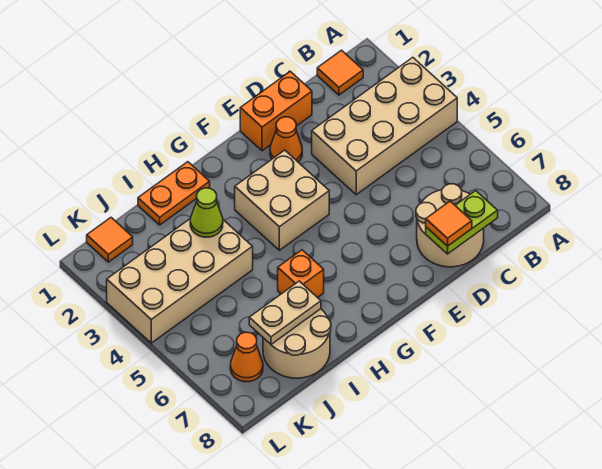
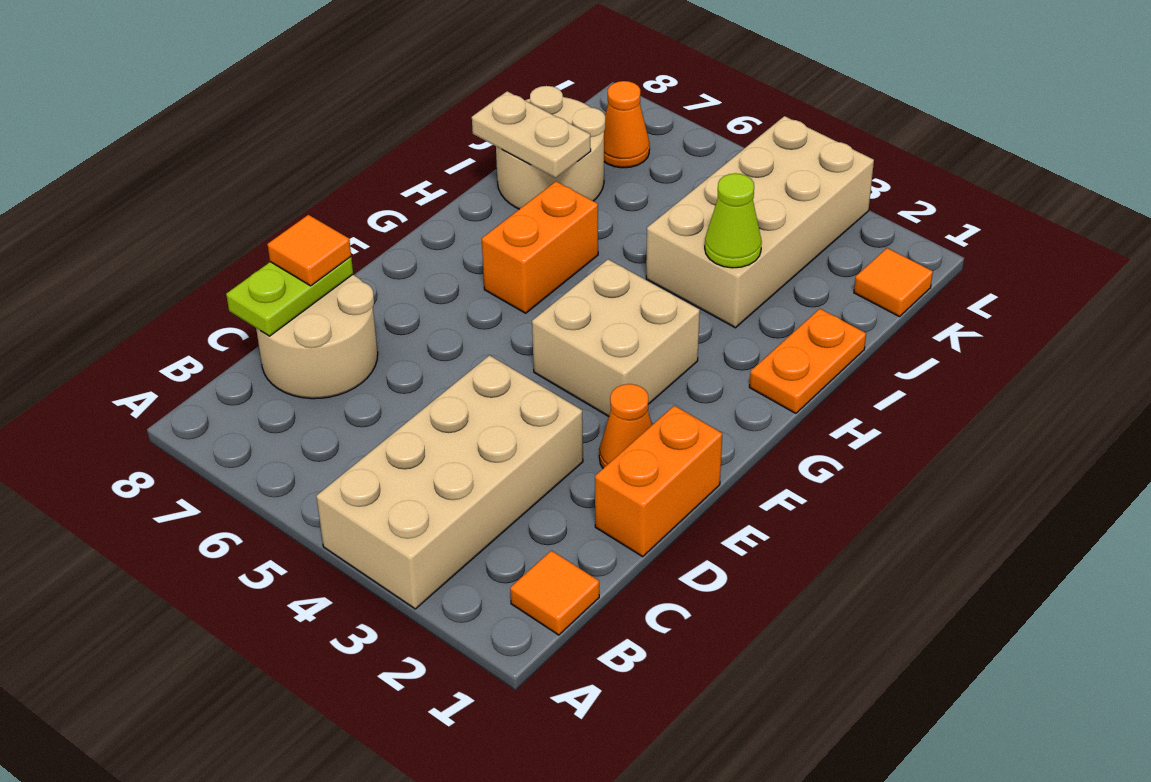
orange 1x1 brick [278,250,324,298] -> orange 1x2 brick [482,181,598,313]
tan 1x2 plate [249,281,321,344] -> tan 1x2 plate turned to [472,91,591,178]

